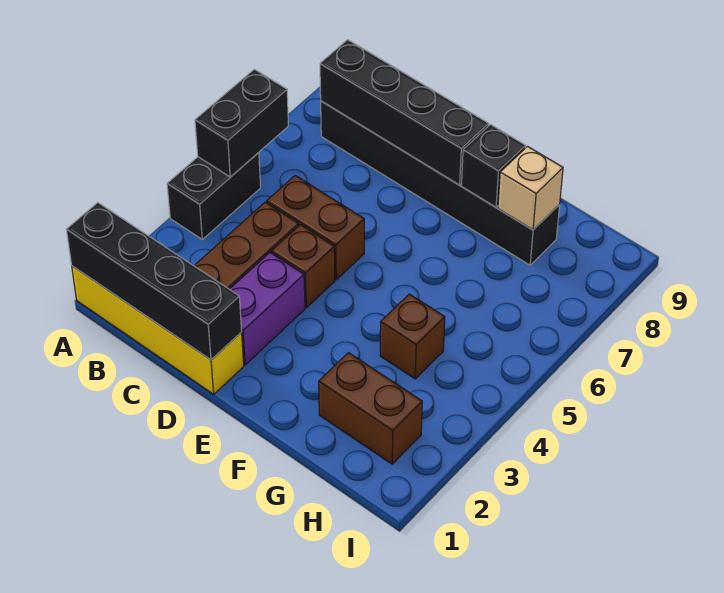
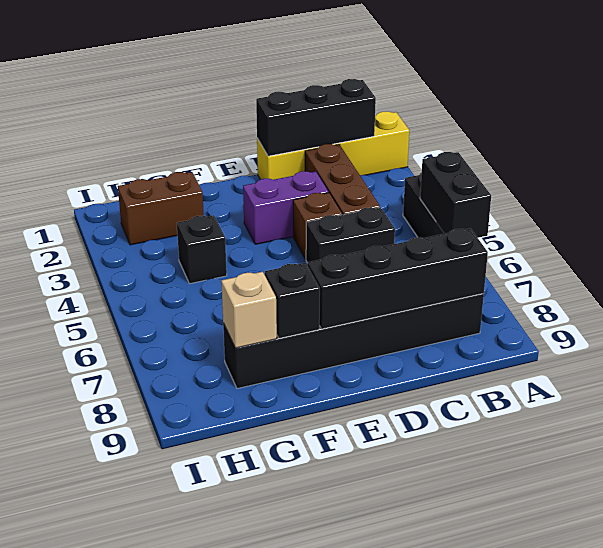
black 1x4 brick [66,203,242,360] -> black 1x3 brick [256,79,376,156]
brown 1x2 brick [267,175,364,280] -> black 1x2 brick [306,207,395,263]
purple 1x2 brick [230,253,305,365] -> purple 1x2 brick turned to [243,171,329,244]
brown 1x1 brick [380,294,445,379] -> black 1x1 brick [177,215,227,284]

